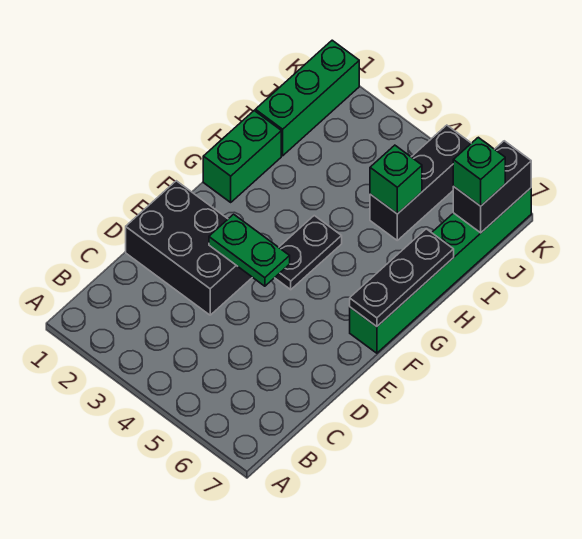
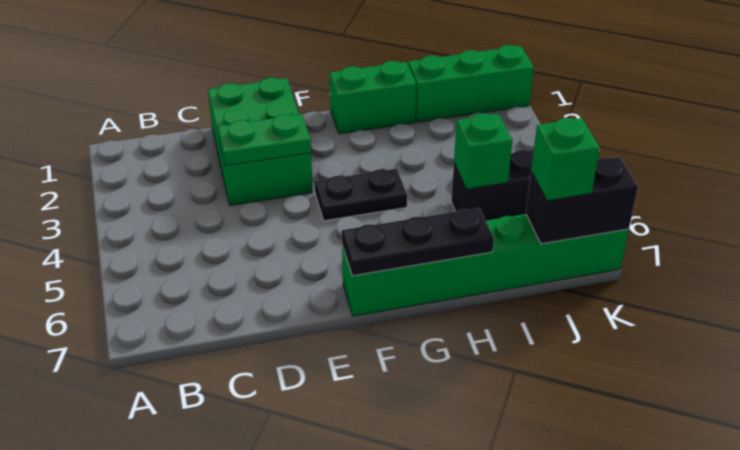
black 2x3 brick [126,181,252,315] -> green 2x3 brick [208,78,313,206]
green 1x2 plate [209,214,290,286] -> green 1x2 plate turned to [218,114,311,166]

